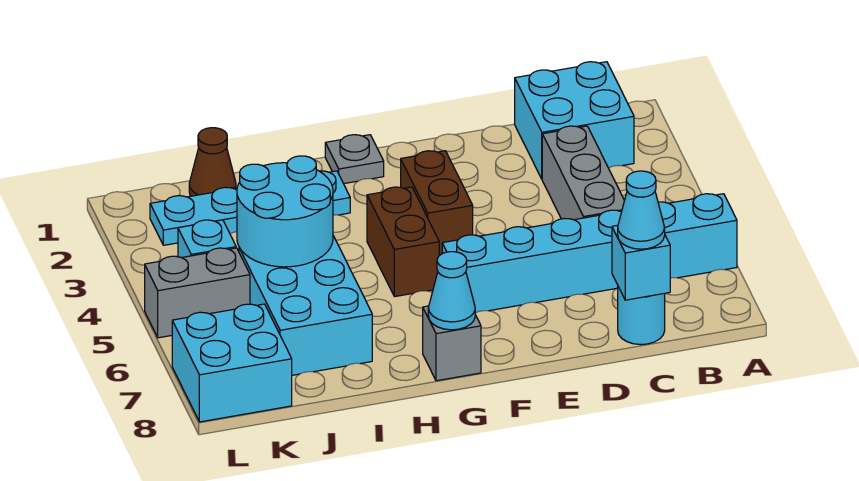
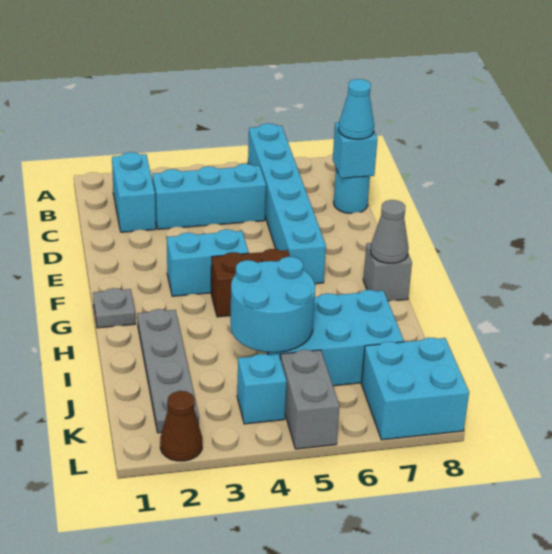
cyan 2x2 brick [515,62,634,179] -> cyan 1x2 brick [112,152,156,232]
grey 1x3 brick [542,126,624,220] -> cyan 1x3 brick [153,164,266,229]
brown 1x2 brick [401,151,473,256] -> cyan 1x2 brick [167,229,249,296]
cyan 1x1 cone [428,252,475,330] -> grey 1x1 cone [370,200,409,263]
cyan 1x4 plate [150,171,350,245] -> grey 1x4 plate [137,309,199,433]
brown 1x1 cone [189,128,236,196] -> brown 1x1 cone moved to [160,391,202,461]

